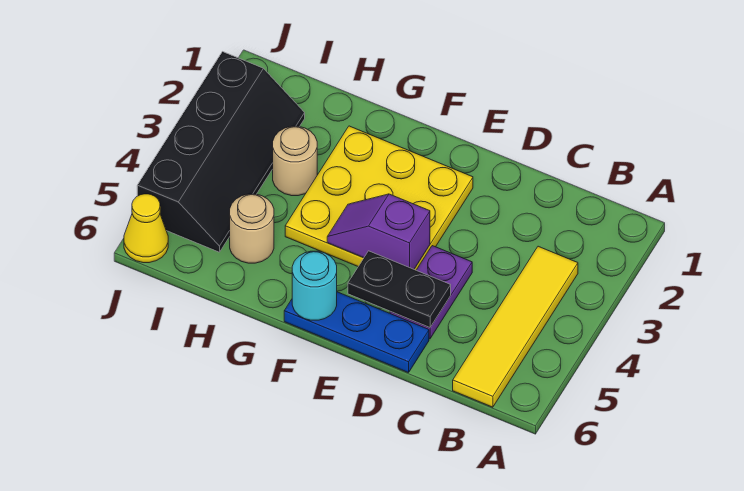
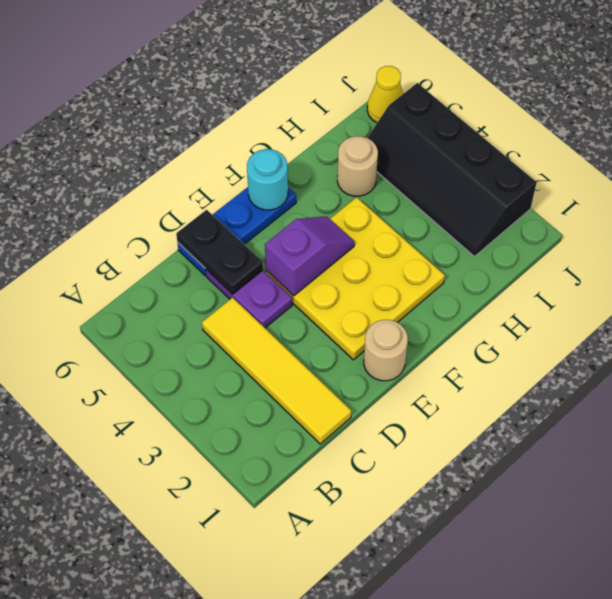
yellow 1x4 tile [453,246,578,407] -> yellow 1x4 tile moved to [202,298,351,444]
black 1x2 plate [348,251,451,328] -> black 1x2 plate turned to [176,210,263,294]
tan 1x1 round brick [273,126,317,196] -> tan 1x1 round brick moved to [364,320,408,381]

